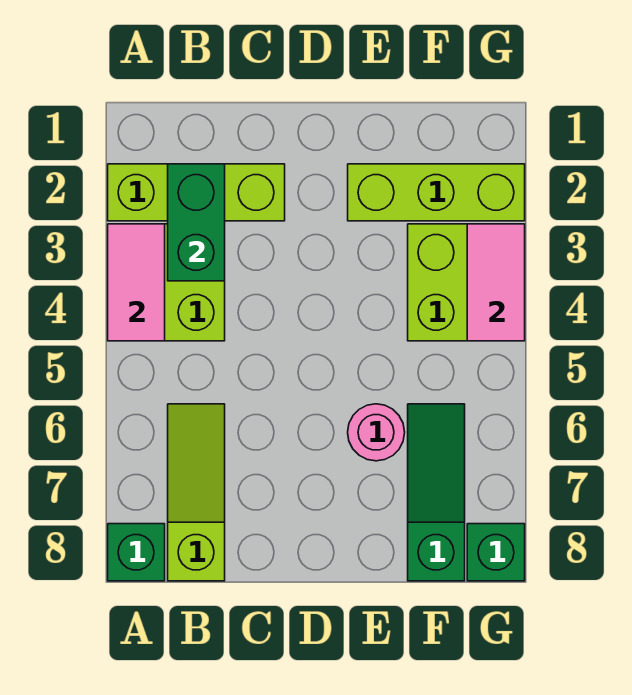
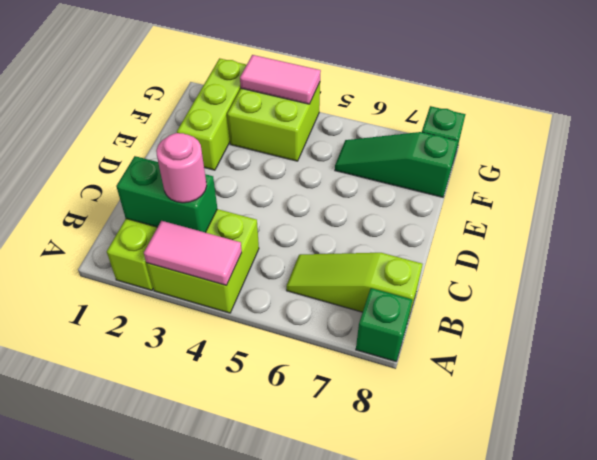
pink 1x1 round brick [348,404,405,461] -> pink 1x1 round brick moved to [156,133,207,203]

